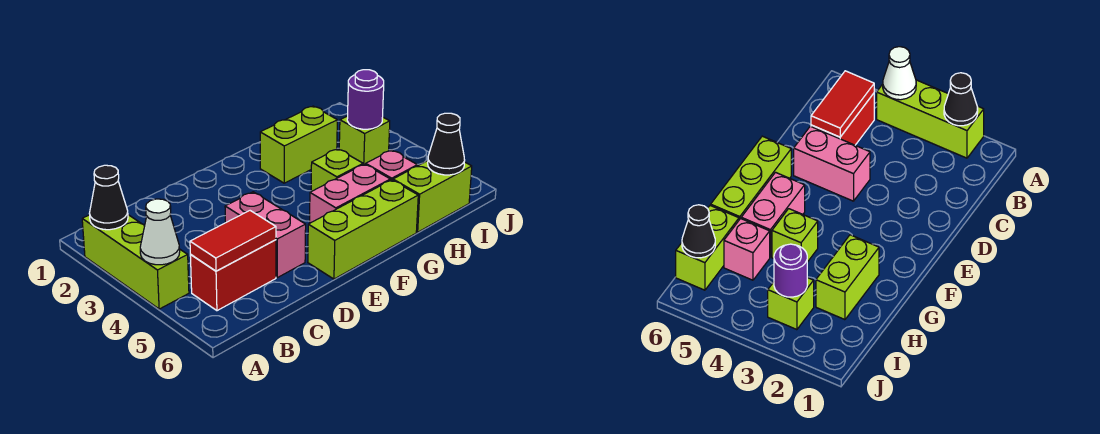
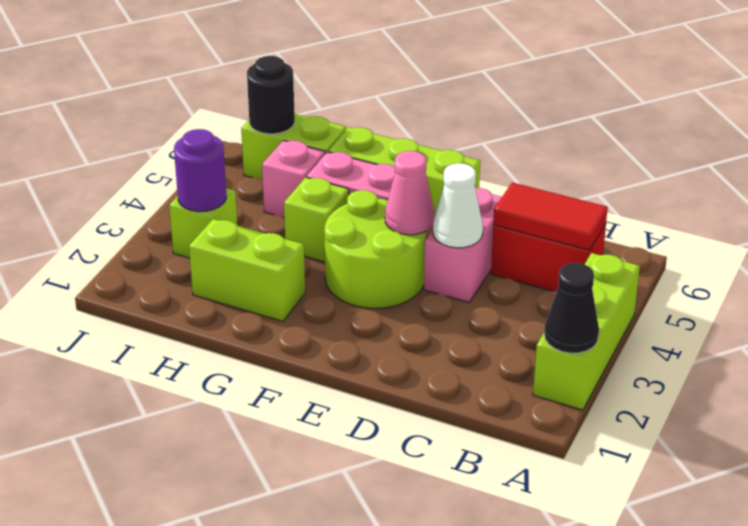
white 1x1 cone [140,199,180,265] -> white 1x1 cone moved to [433,163,483,248]
none -> lime 2x2 round brick [324,190,426,308]
none -> pink 1x1 cone [385,151,435,235]
black 1x1 cone [428,113,465,175] -> black 1x1 round brick [247,56,295,134]

